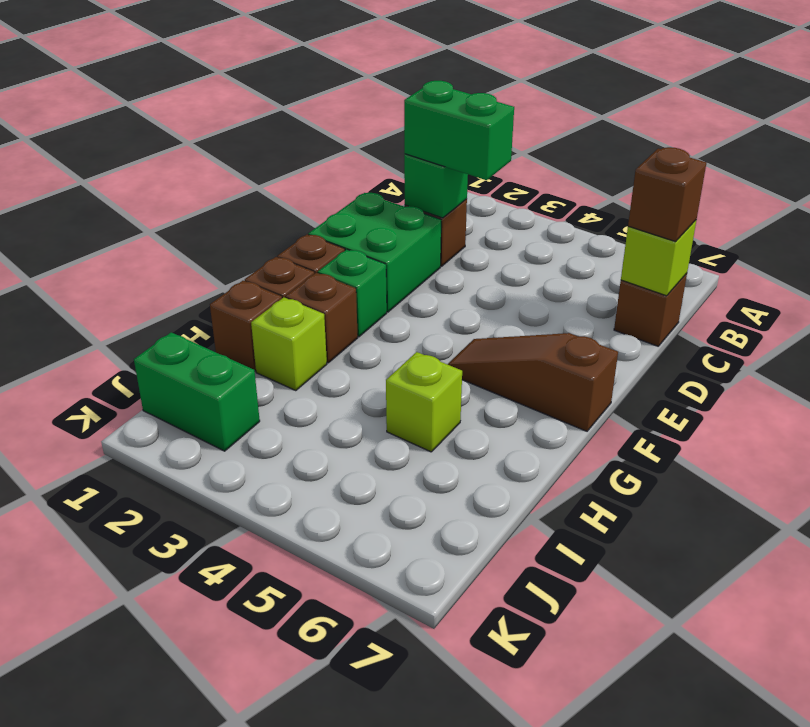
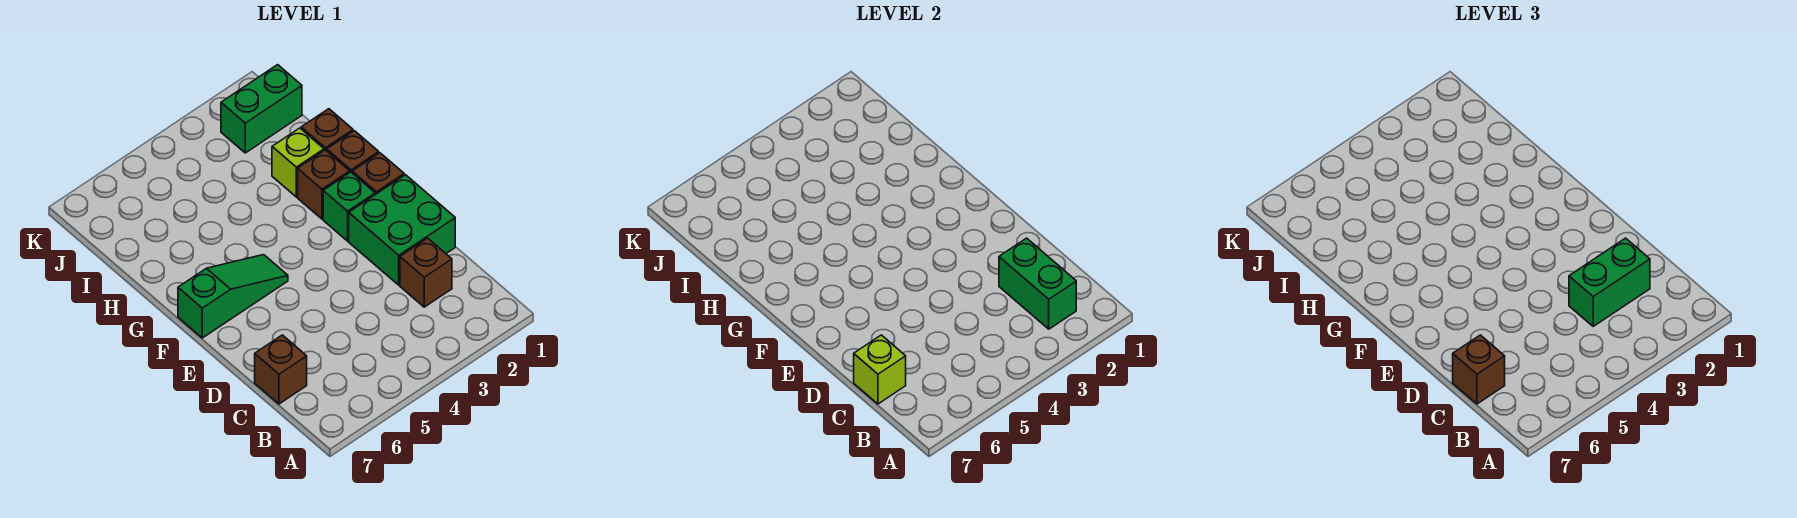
green 1x1 brick [404,154,468,218] -> green 1x2 brick [999,238,1076,329]
brown 1x3 slope [448,333,618,431] -> green 1x3 slope [178,255,288,338]
lime 1x1 brick [386,352,462,452] -> none

